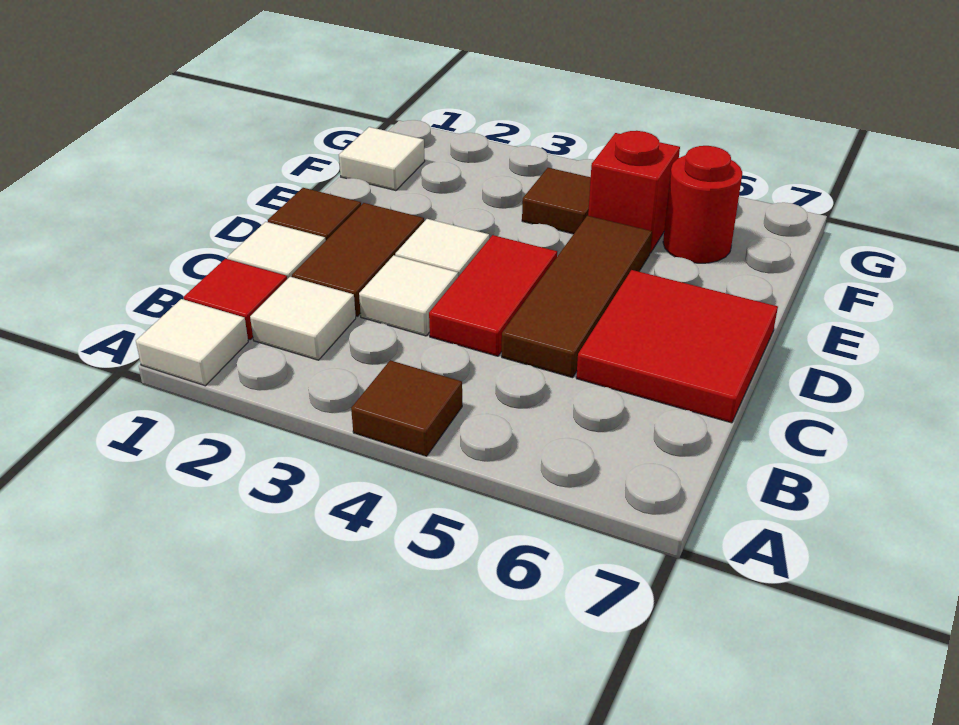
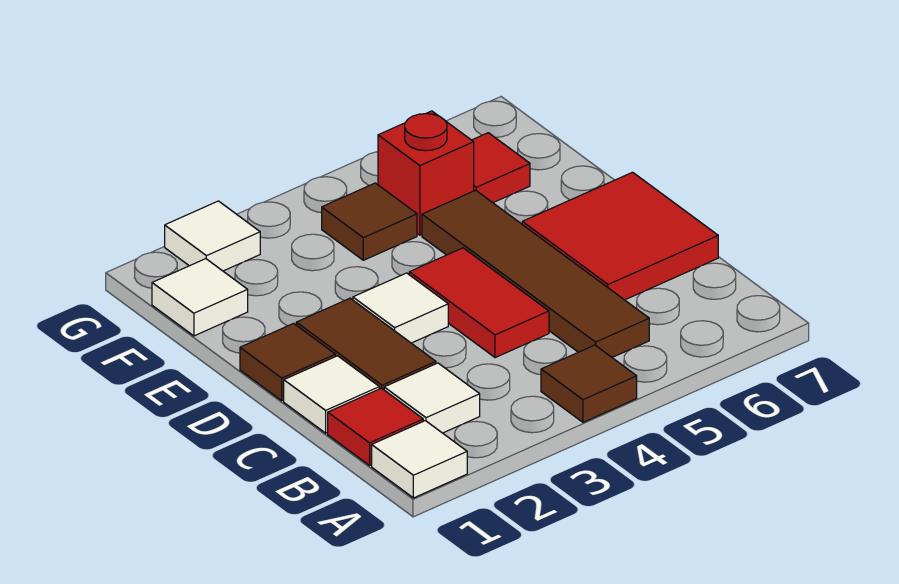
white 1x1 tile [359,255,458,336] -> white 1x1 tile moved to [165,201,260,271]
brown 1x3 tile [502,216,652,378] -> brown 1x4 tile [422,190,649,357]
red 1x1 round brick [663,146,742,263] -> red 1x1 tile [472,133,530,203]

